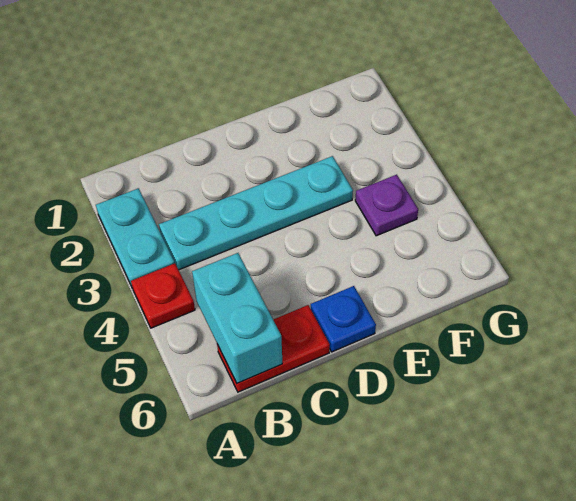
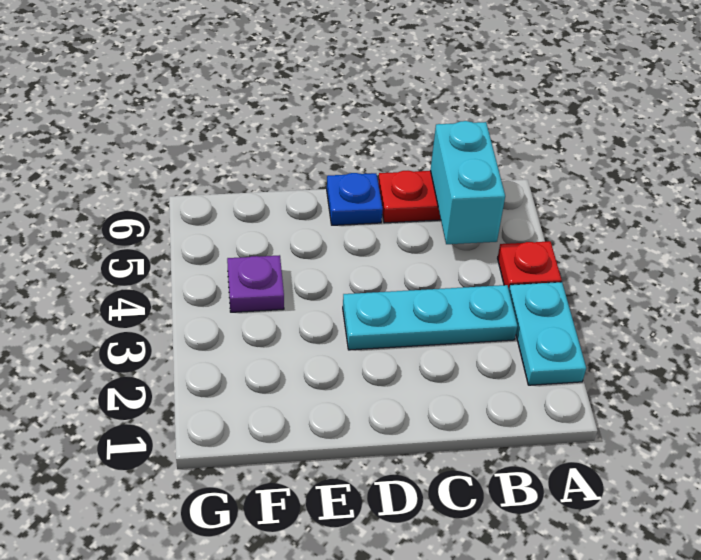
cyan 1x4 plate [159,156,353,270] -> cyan 1x3 plate [343,285,518,350]

